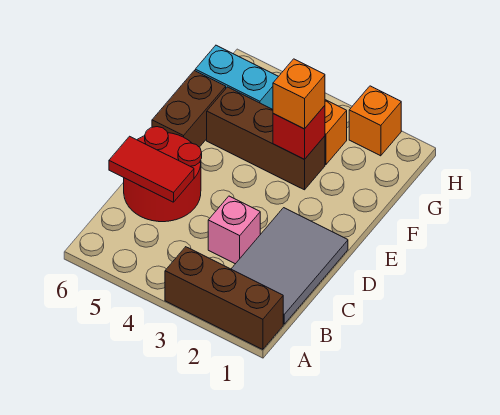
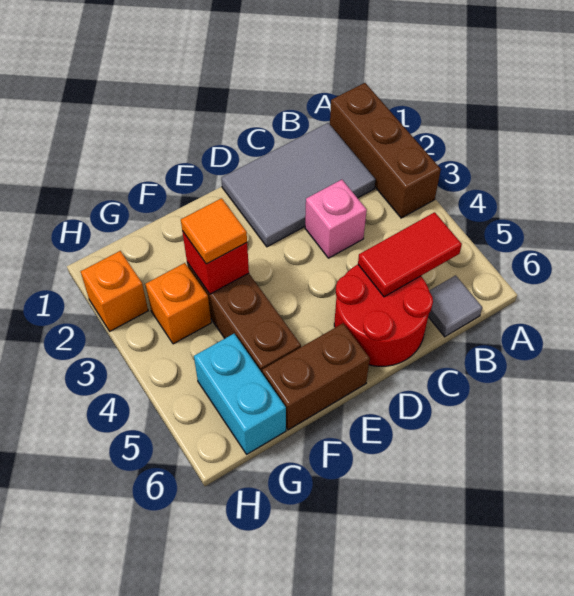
none -> grey 1x1 tile [428,275,482,337]
red 1x2 tile [109,136,194,202] -> red 1x2 tile turned to [358,212,462,297]
orange 1x1 brick [273,59,325,129] -> orange 1x1 tile [181,198,247,264]

